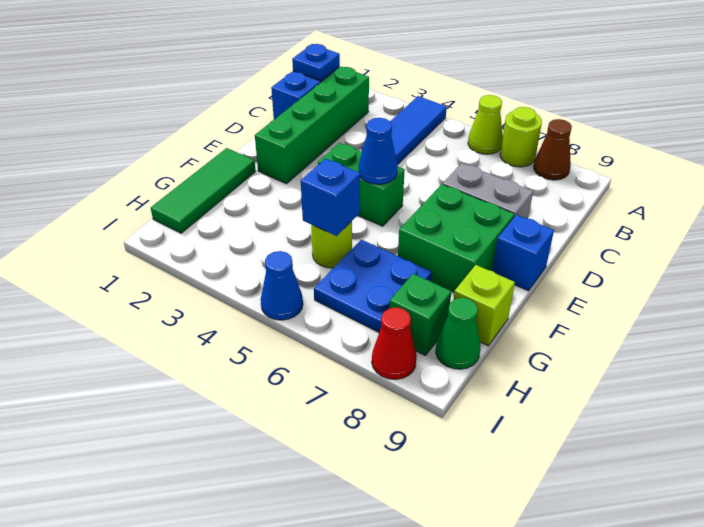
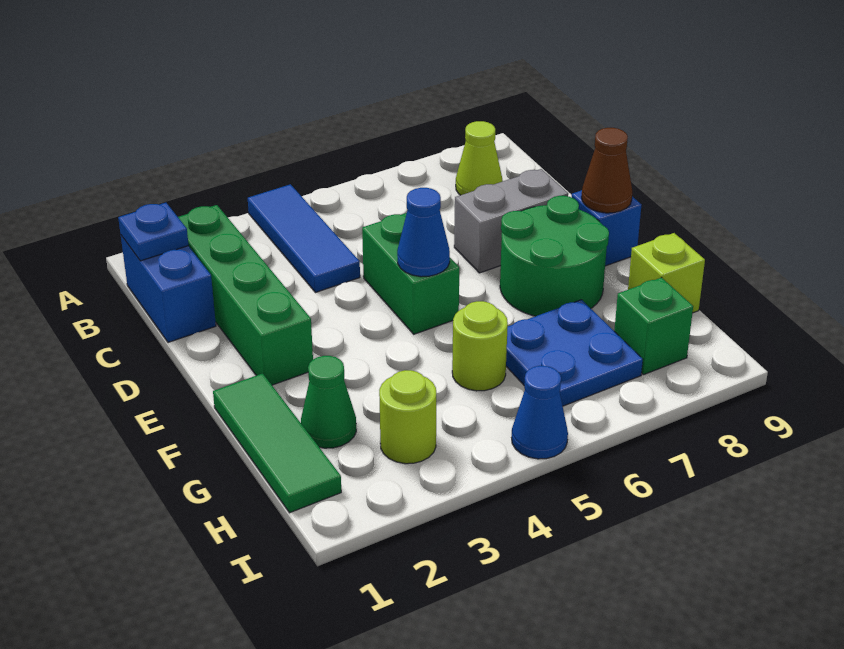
lime 1x1 cone [468,95,503,154] -> lime 1x1 cone moved to [456,121,503,195]
lime 1x1 round brick [500,107,542,167] -> lime 1x1 round brick moved to [379,370,436,464]
brown 1x1 cone [534,119,572,180] -> brown 1x1 cone moved to [582,128,632,213]
green 1x2 brick [318,143,405,226] -> green 1x2 brick turned to [362,213,459,334]
green 2x2 brick [398,184,514,292] -> green 2x2 round brick [500,196,609,316]
blue 1x1 brick [301,159,360,236] -> none
green 1x1 cone [436,298,480,369] -> green 1x1 cone moved to [301,356,356,448]
red 1x1 cone [372,307,417,379] -> none

